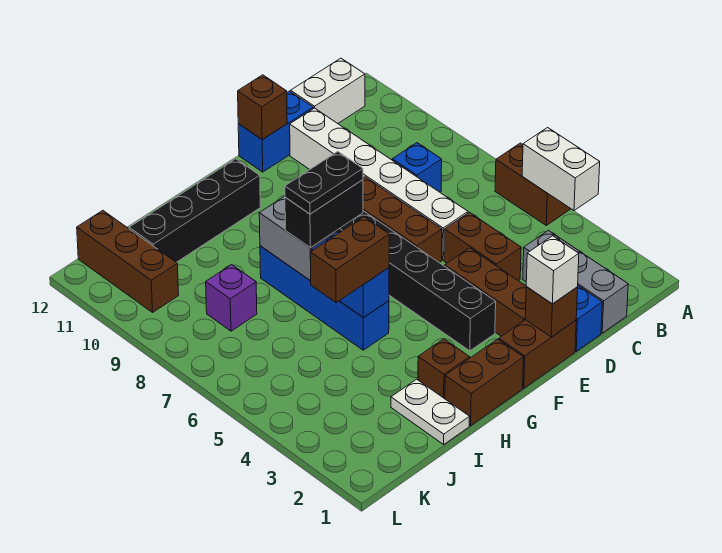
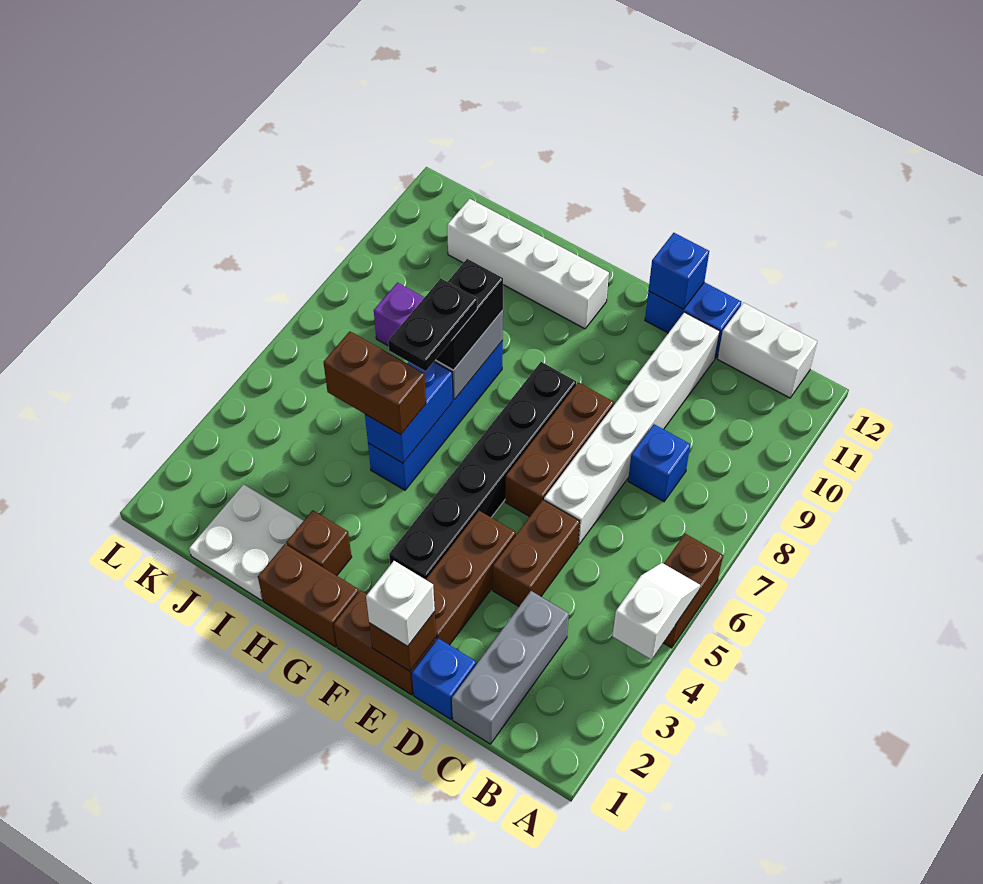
white 1x2 brick [522,128,600,211] -> white 1x2 slope [613,563,700,660]
brown 1x1 brick [238,75,287,140] -> blue 1x1 brick [648,233,709,309]
black 1x2 brick [285,180,363,248] -> black 1x2 brick turned to [436,259,503,370]
black 1x2 plate [285,152,363,214] -> black 1x2 plate turned to [388,279,477,371]
black 1x4 brick [129,159,260,262] -> white 1x4 brick [447,199,609,329]
white 1x2 plate [391,379,470,444] -> white 2x2 plate [189,484,303,600]
brown 1x3 brick [77,210,179,312] -> none

